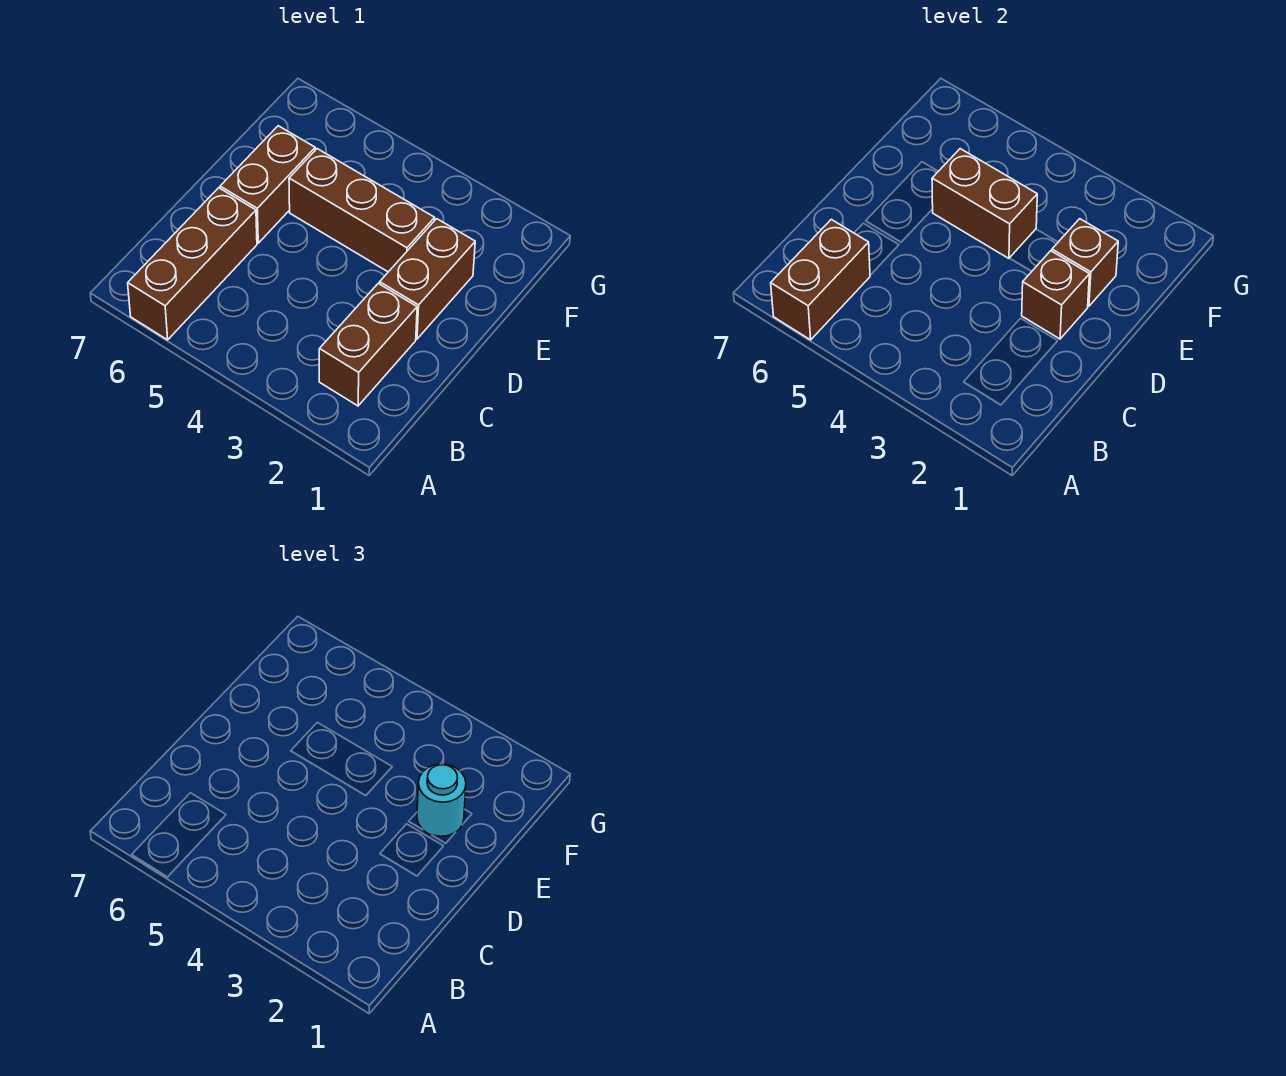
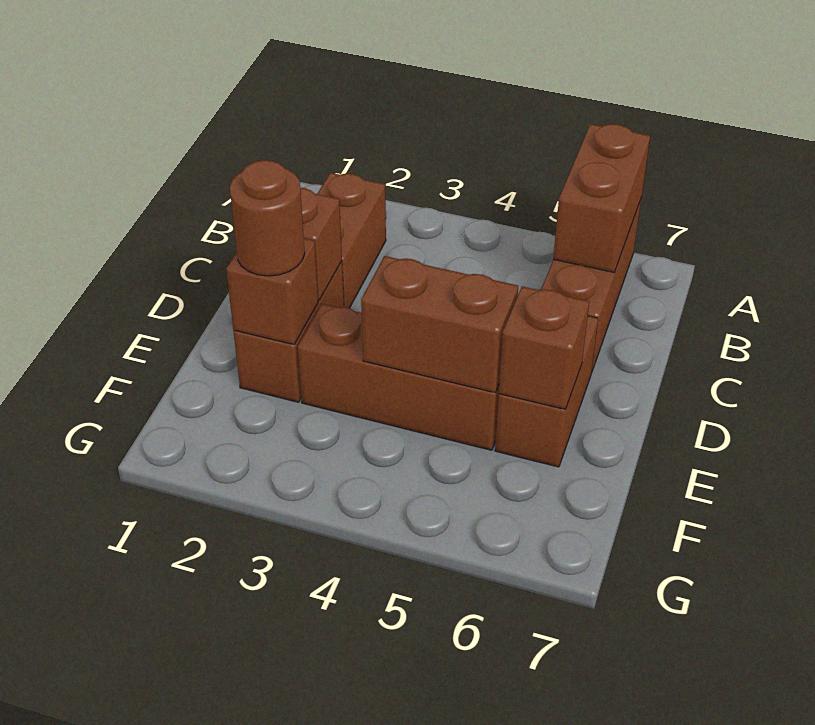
cyan 1x1 round brick [417,764,466,837] -> brown 1x1 round brick [230,160,305,276]
none -> brown 1x1 brick [499,286,589,409]

